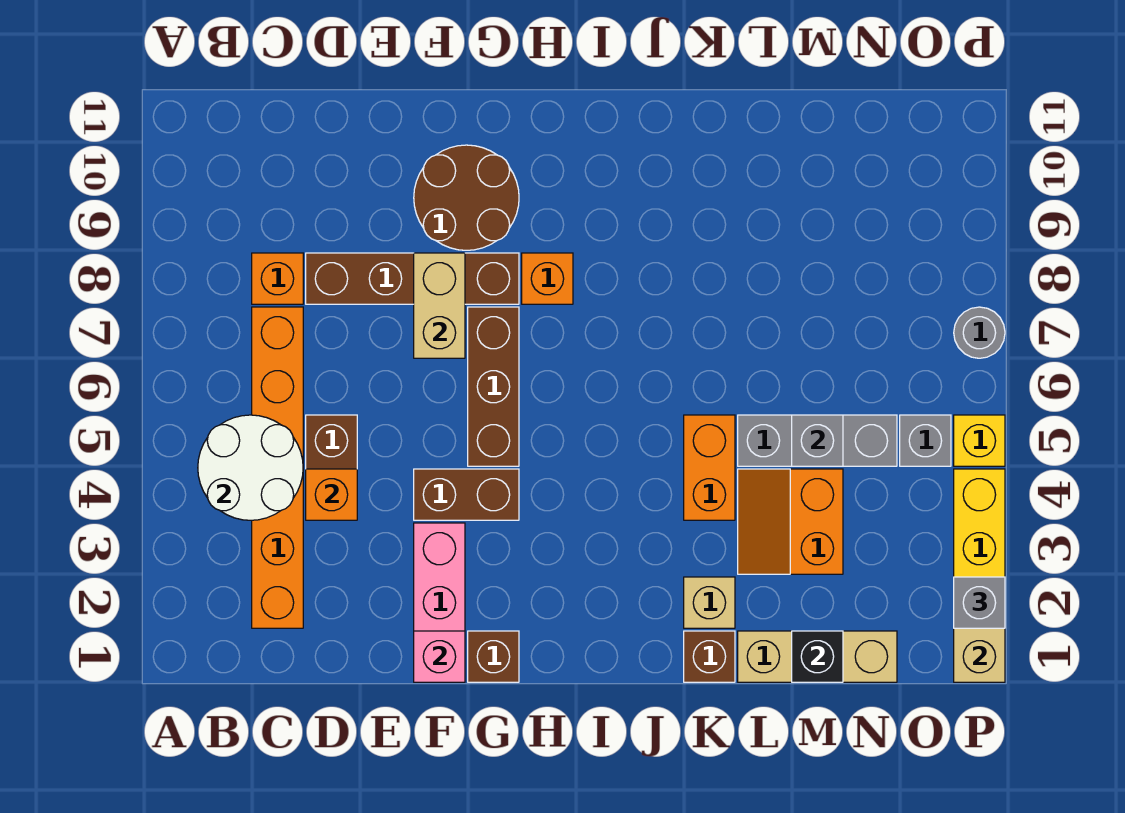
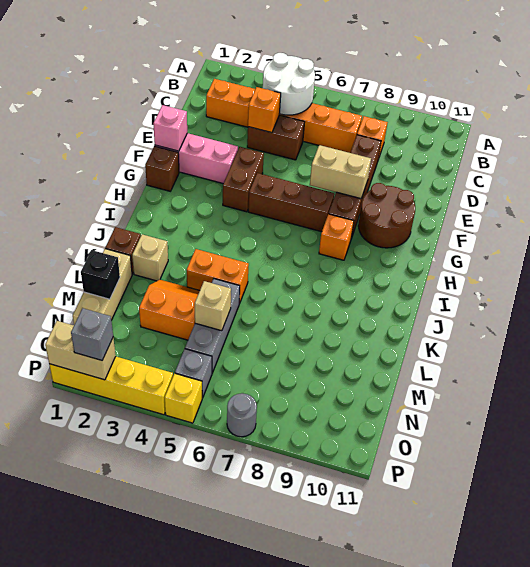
grey 1x1 brick [792,415,843,466] -> tan 1x1 brick [195,281,231,331]

